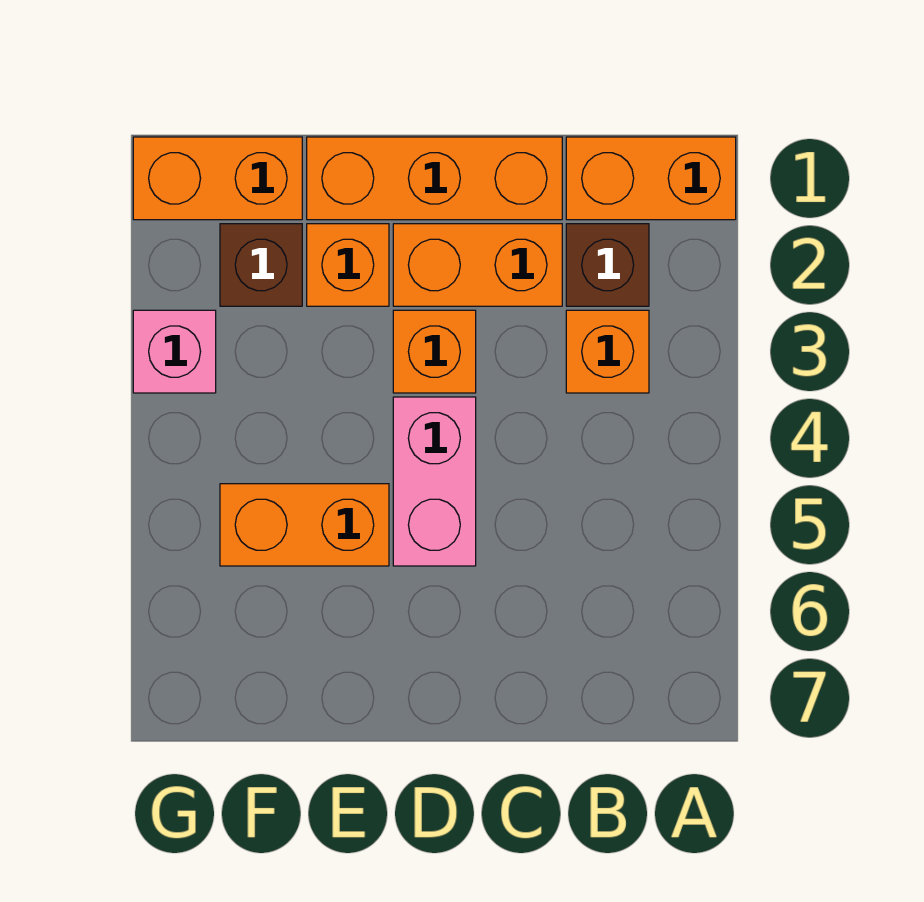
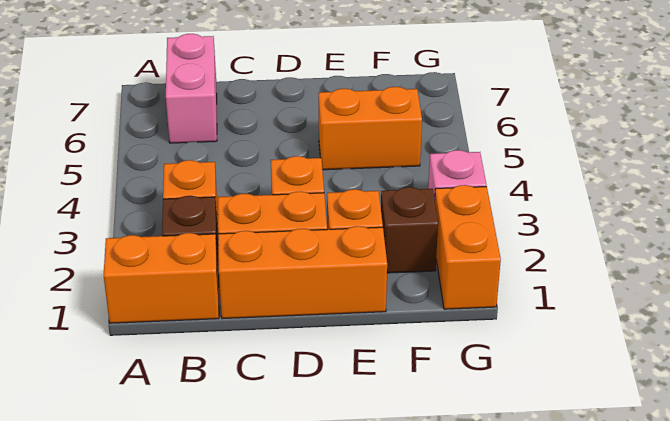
pink 1x2 brick [393,397,476,566] -> pink 1x2 brick moved to [166,34,217,143]
orange 1x2 brick [133,137,302,220] -> orange 1x2 brick turned to [435,185,501,309]

